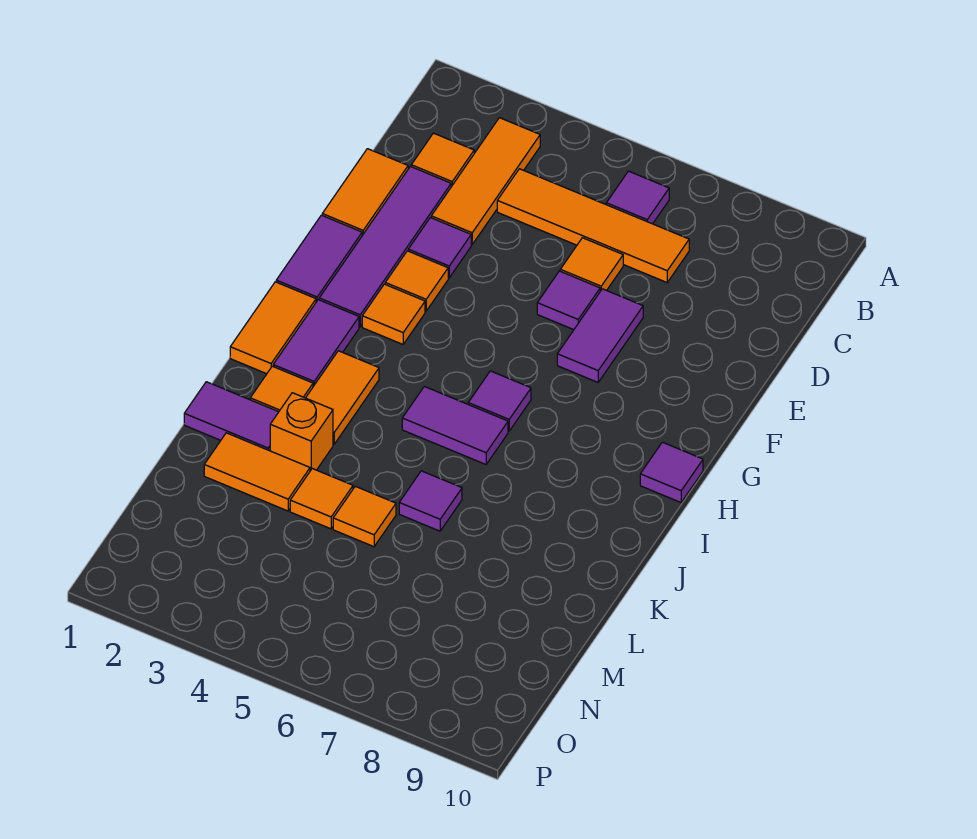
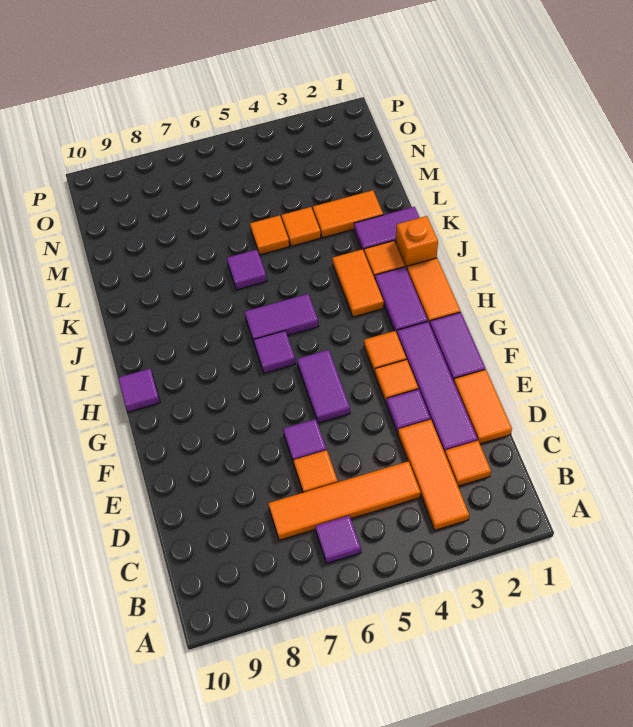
purple 1x2 tile [557,289,643,382] -> purple 1x2 tile moved to [297,350,350,423]
orange 1x1 brick [270,393,333,471] -> orange 1x1 brick moved to [396,216,438,269]

